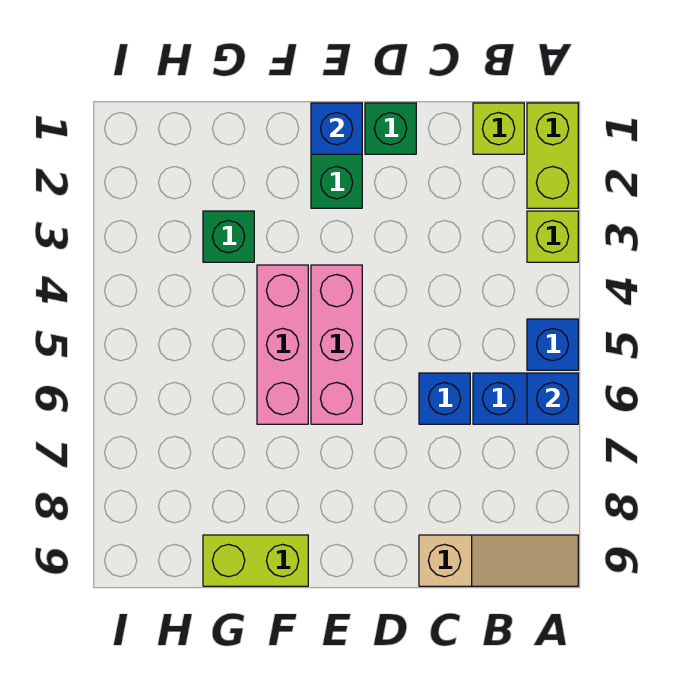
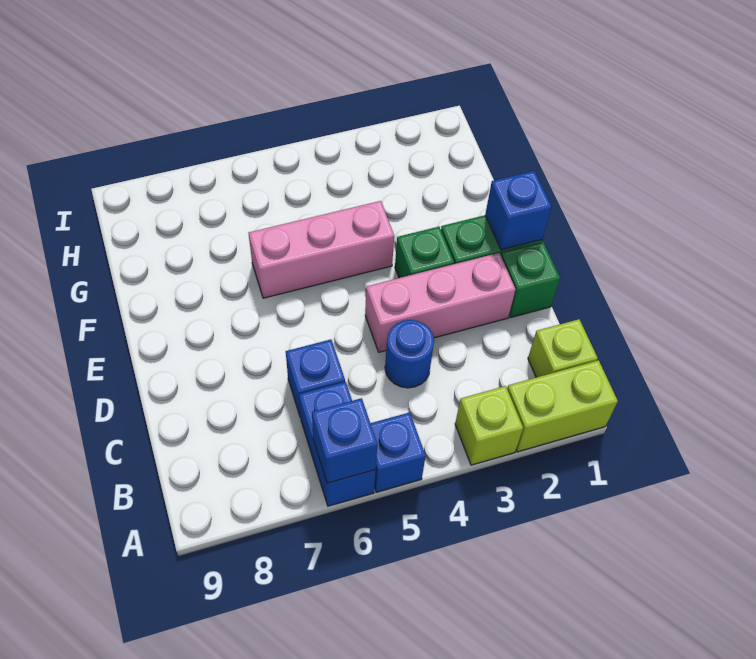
tan 1x3 slope [419,535,578,586] -> none
none -> blue 1x1 round brick [385,320,434,388]
pink 1x3 brick [311,265,362,424] -> pink 1x3 brick moved to [365,253,516,352]
lime 1x2 brick [203,535,308,586] -> none
green 1x1 brick [203,211,254,262] -> green 1x1 brick moved to [395,227,454,278]

